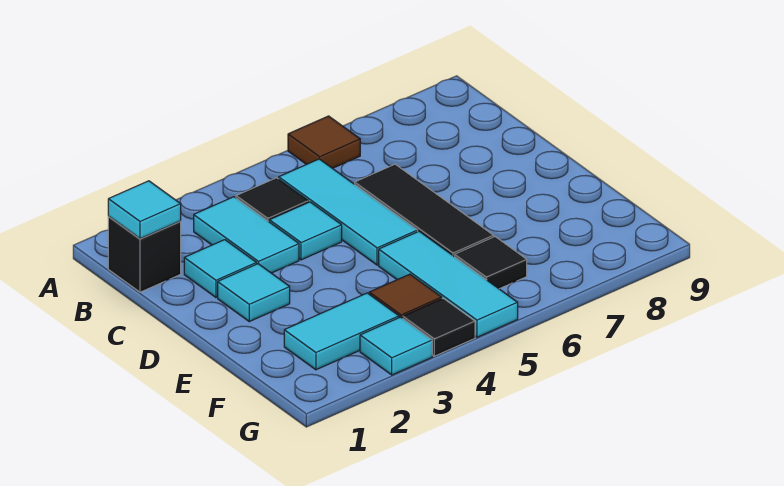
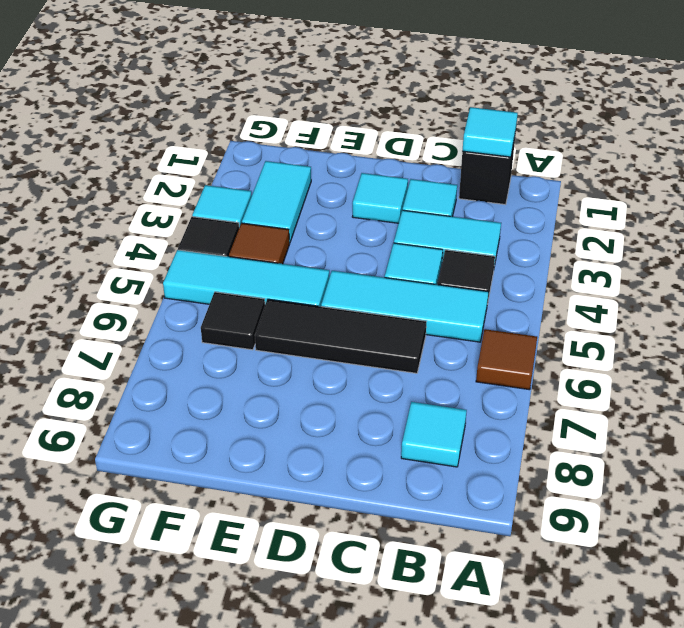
none -> cyan 1x1 tile [401,402,467,467]

